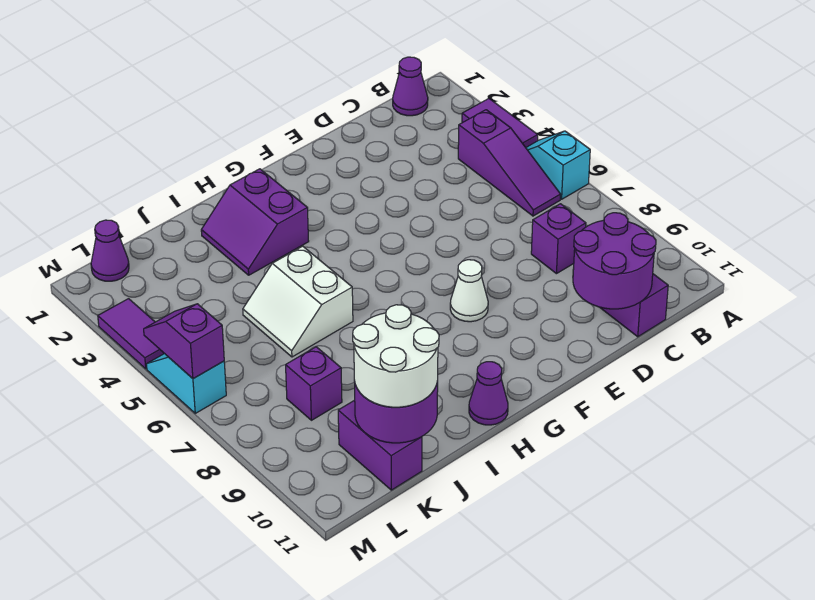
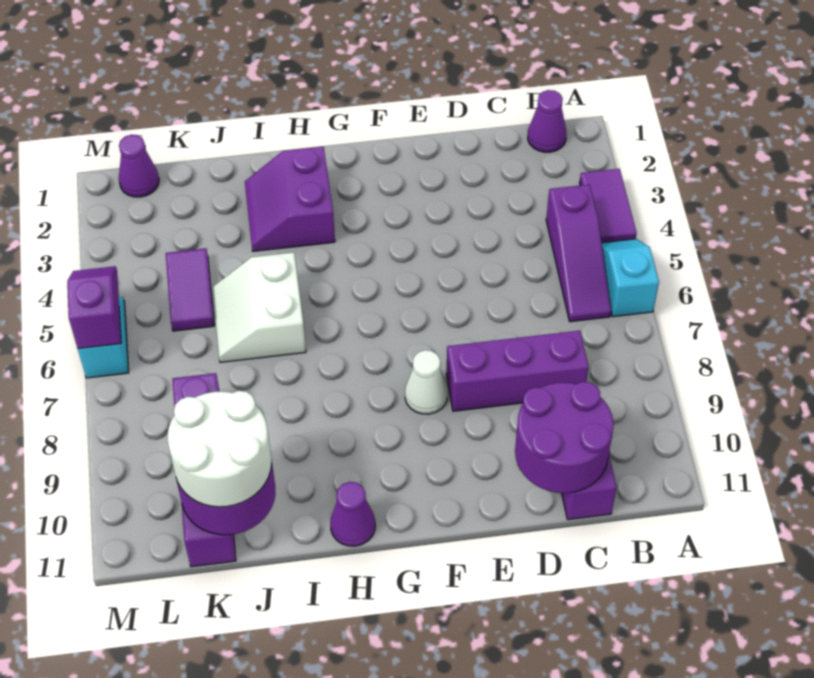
purple 1x1 brick [531,204,586,274] -> purple 1x3 brick [446,331,588,411]
purple 1x2 tile [98,299,164,369] -> purple 1x2 tile moved to [166,248,214,331]

